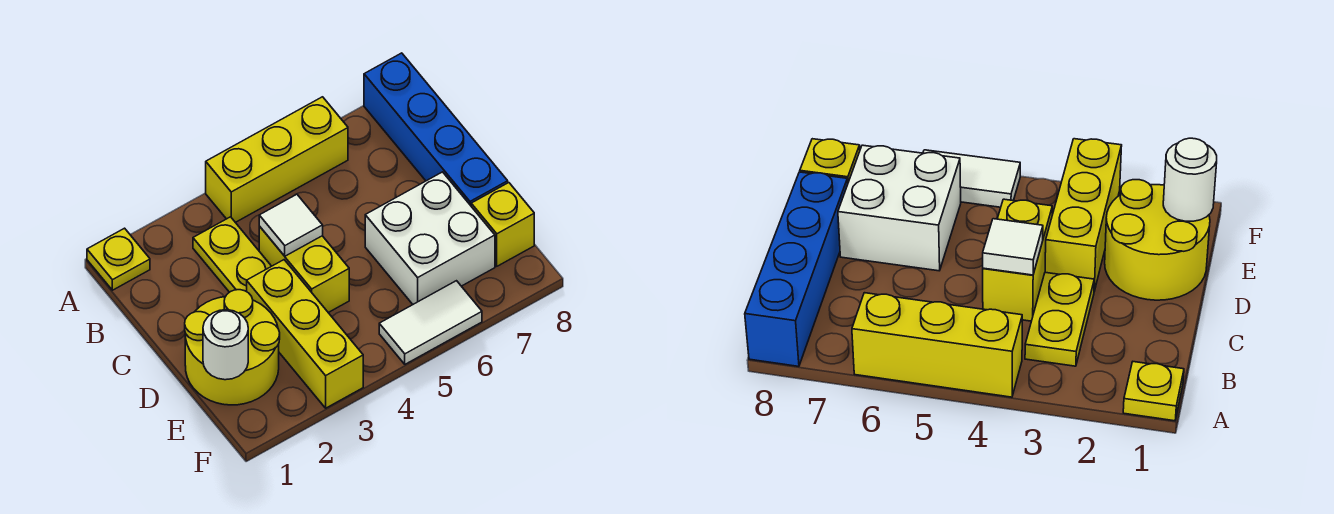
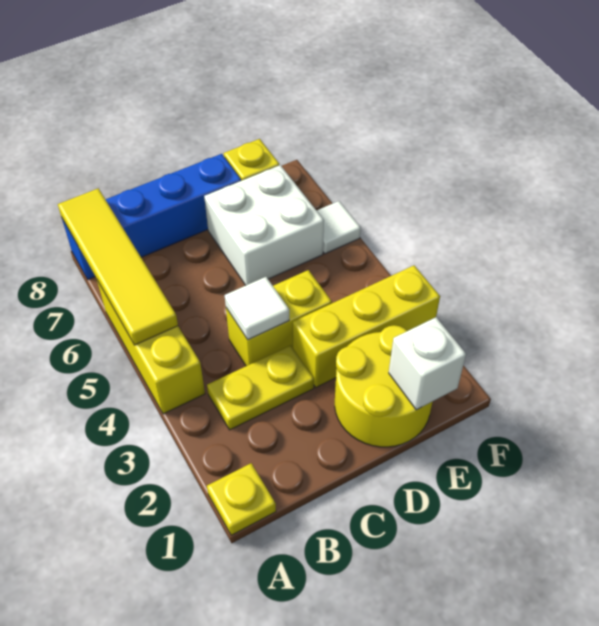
none -> yellow 1x4 tile [58,188,178,345]
white 1x1 round brick [203,310,248,380] -> white 1x1 brick [389,317,466,410]
white 1x2 tile [379,281,482,364] -> white 1x1 tile [317,201,361,254]

